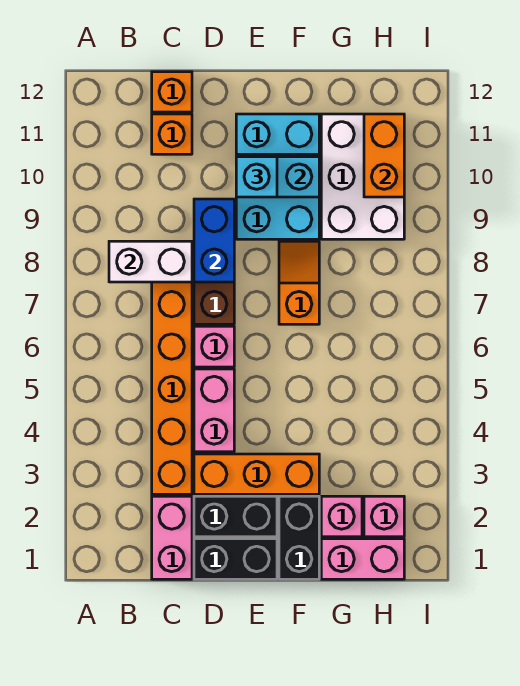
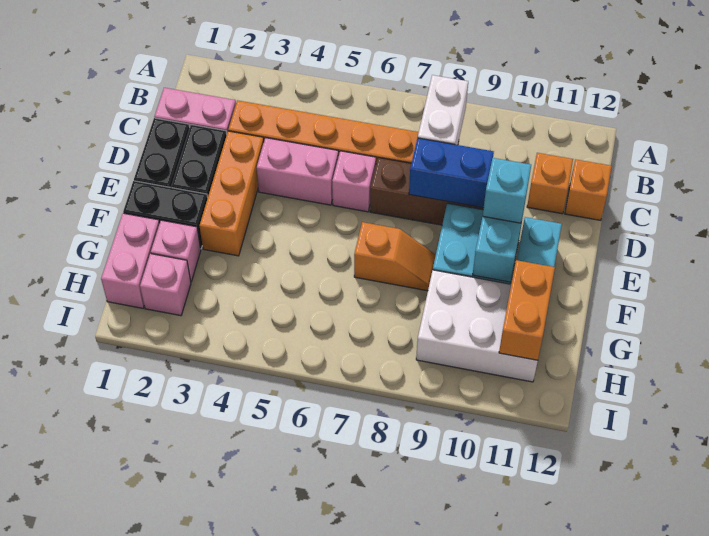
orange 1x2 brick [364,114,404,197] -> orange 1x2 brick turned to [499,260,555,360]

